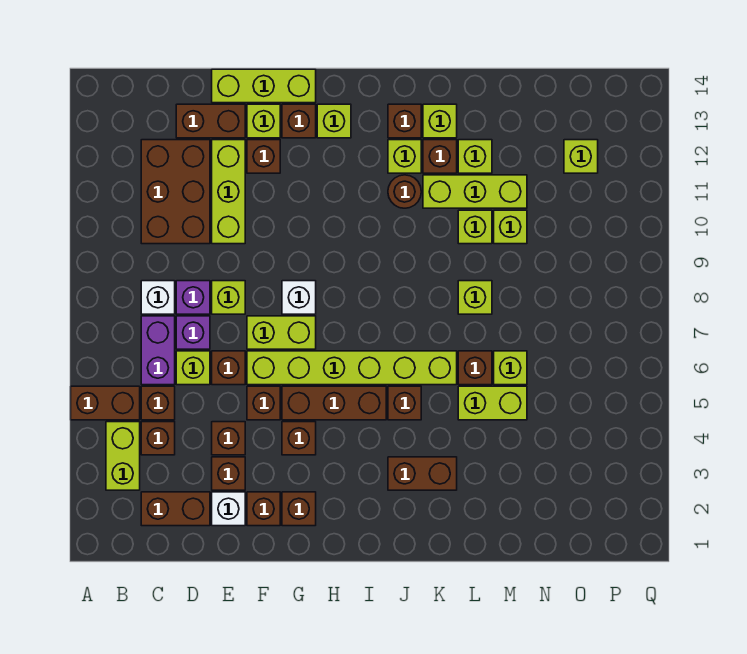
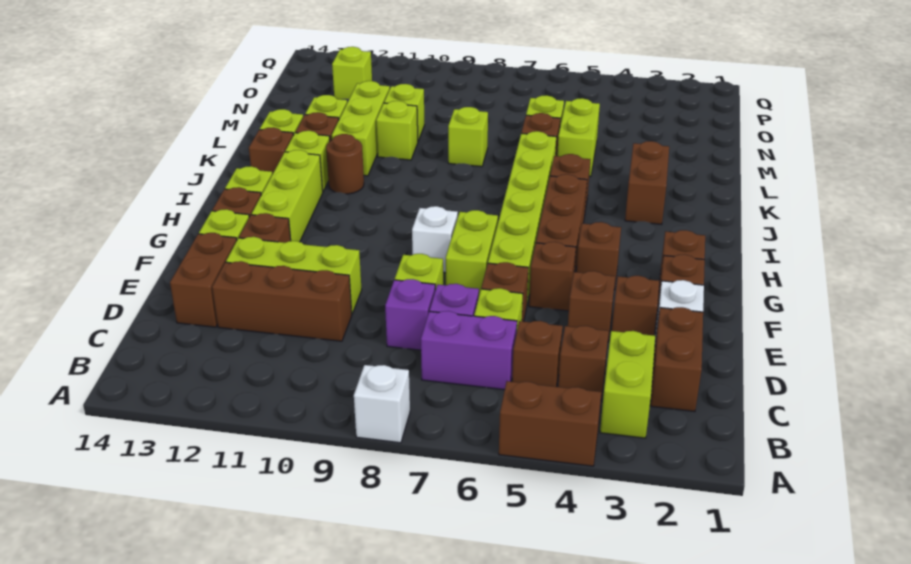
brown 1x2 brick [71,386,140,420] -> brown 1x2 brick turned to [499,381,601,466]
lime 1x2 brick [106,422,140,490] -> lime 1x2 brick turned to [600,331,655,438]
white 1x1 brick [141,281,175,314] -> white 1x1 brick moved to [354,365,410,443]
brown 2x3 brick [141,140,210,244] -> brown 1x3 brick [212,261,352,341]
lime 1x3 brick [212,69,316,103] -> lime 1x3 brick moved to [252,150,323,242]

